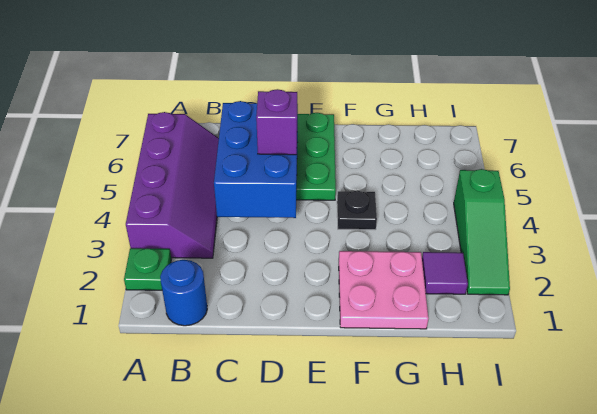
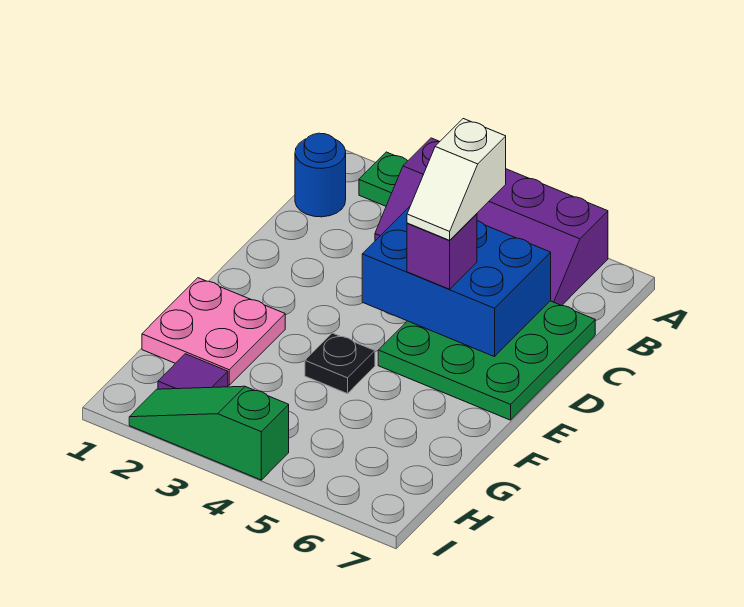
none -> white 1x2 slope [407,119,506,240]

